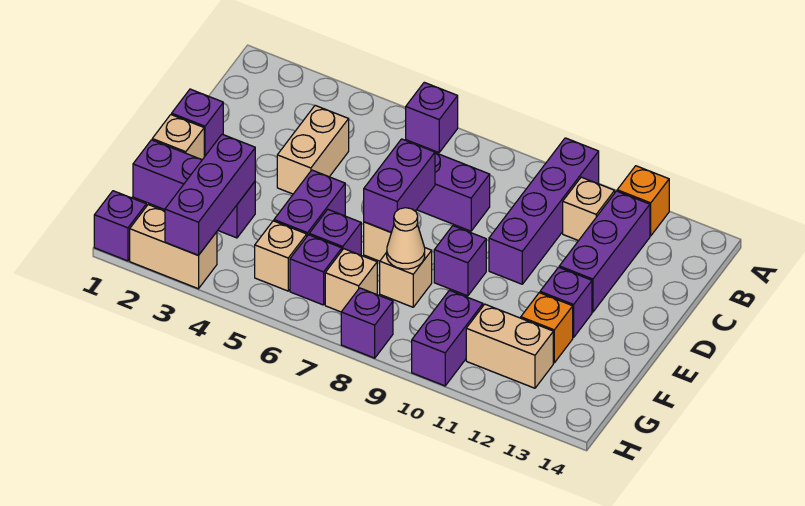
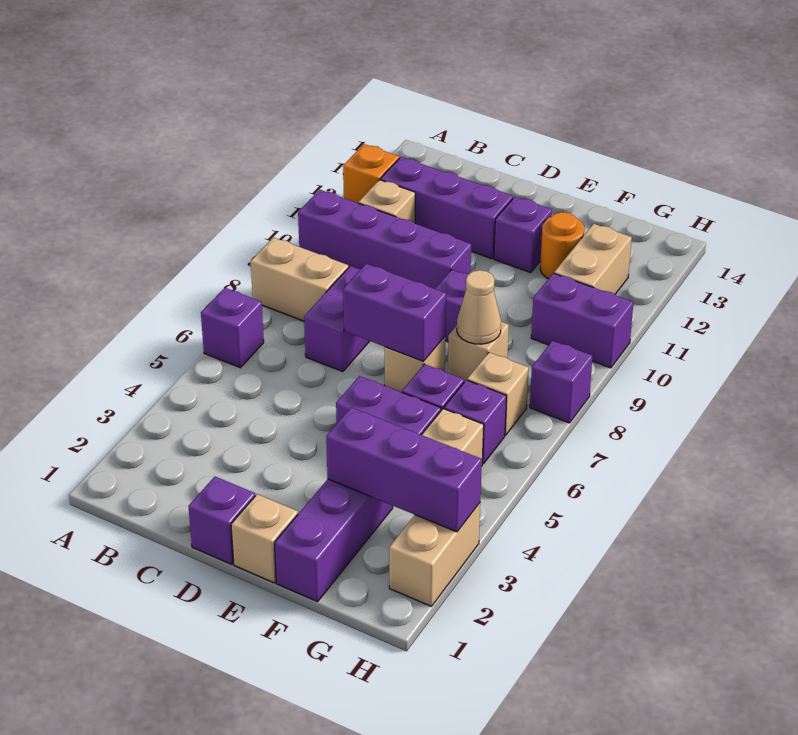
tan 1x2 brick [277,105,349,194] -> tan 1x2 brick moved to [251,237,349,321]
orange 1x1 brick [521,293,573,363] -> orange 1x1 round brick [540,212,584,279]
purple 1x1 brick [94,191,146,261] -> none

